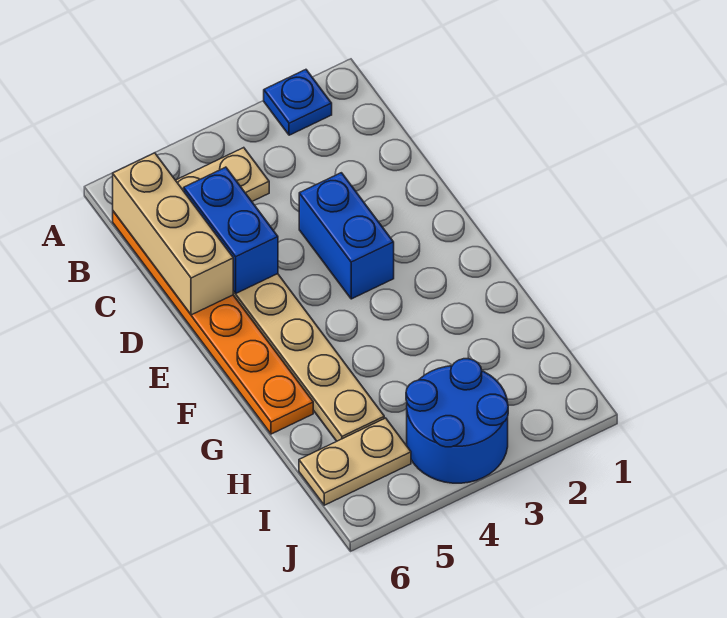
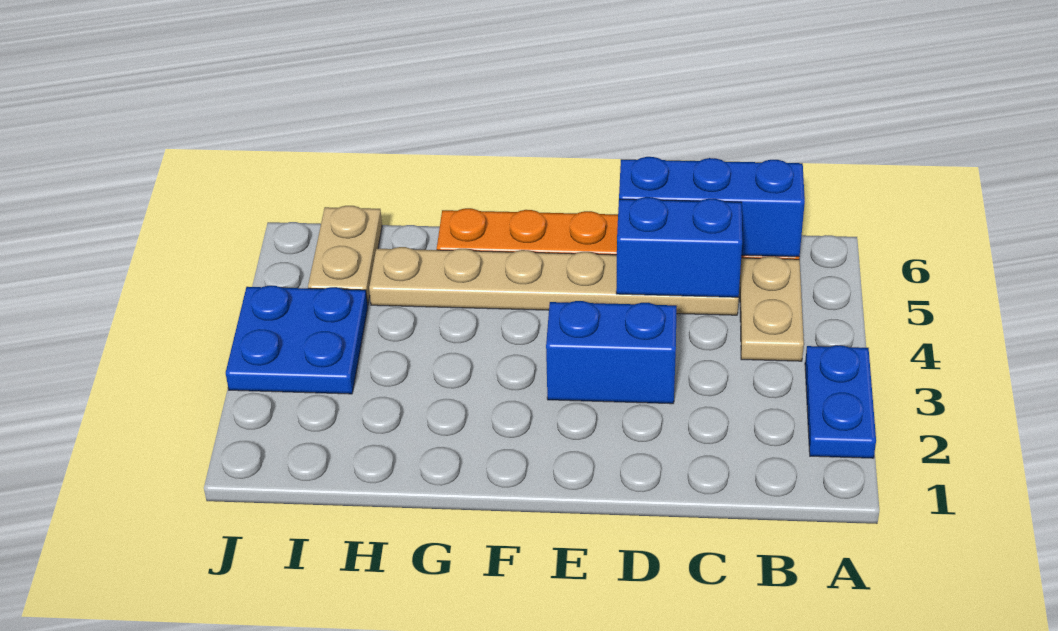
blue 1x1 plate [264,70,332,135] -> blue 1x2 plate [805,345,876,458]
tan 1x3 brick [113,153,233,315] -> blue 1x3 brick [619,157,805,257]
blue 2x2 round brick [406,359,508,483] -> blue 2x2 plate [226,286,368,394]

